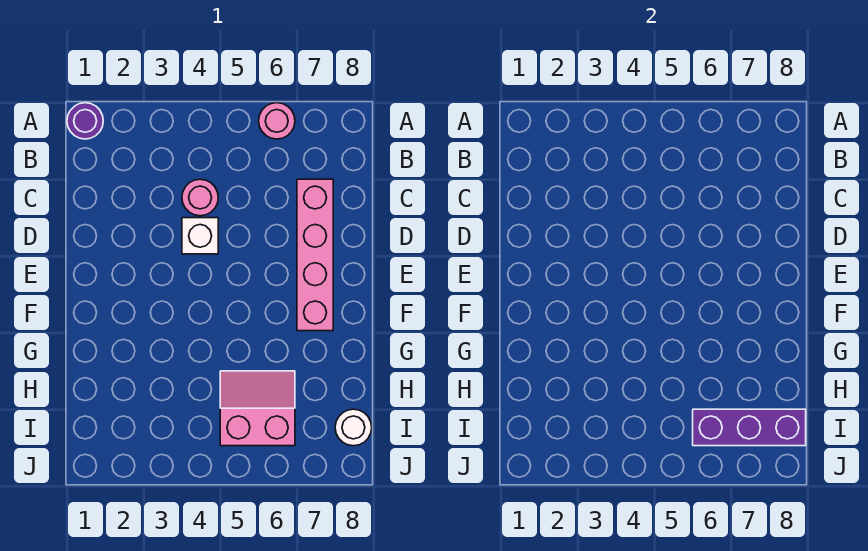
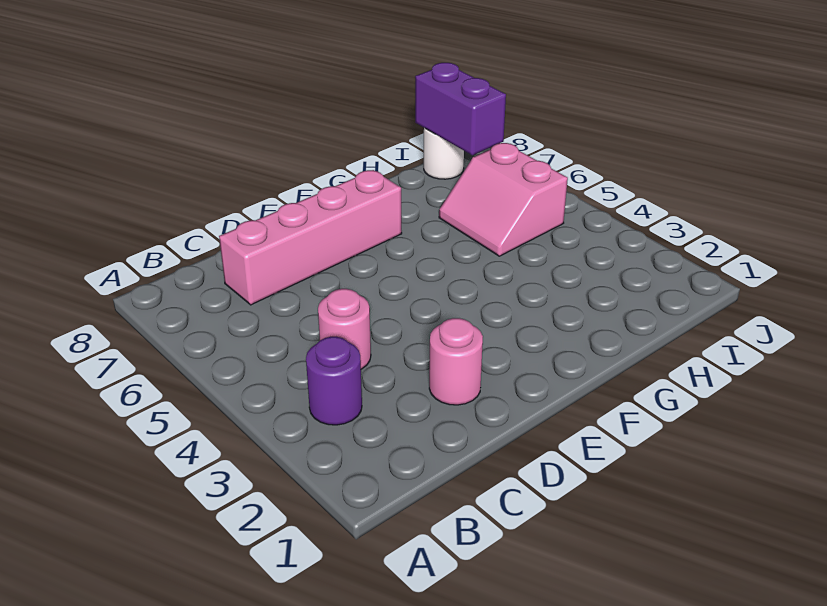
purple 1x1 round brick [67,103,103,139] -> purple 1x1 round brick moved to [306,337,362,425]
pink 1x1 round brick [259,103,295,139] -> pink 1x1 round brick moved to [429,318,483,405]
white 1x1 brick [182,218,218,254] -> none
purple 1x3 brick [693,409,806,446] -> purple 1x2 brick [415,63,506,155]

